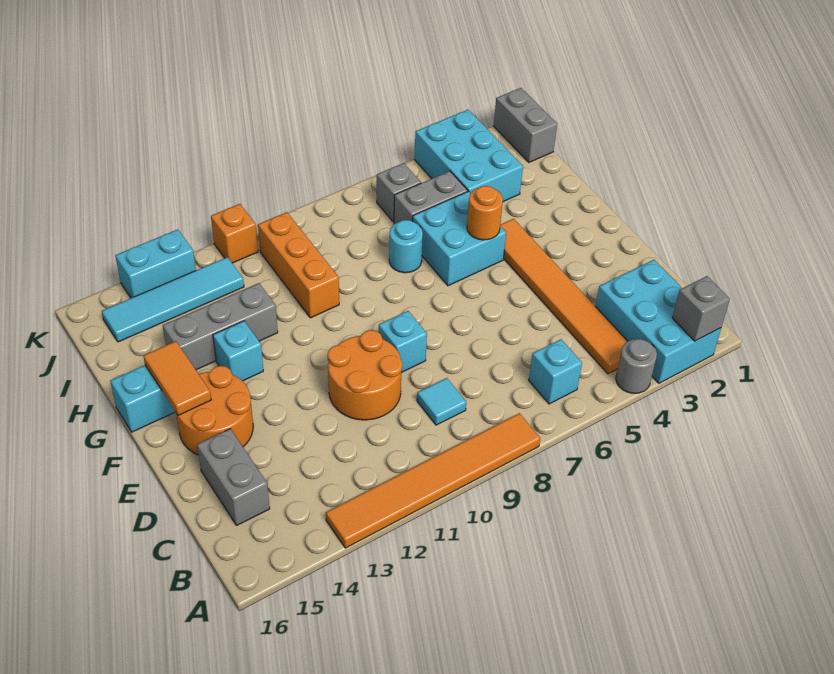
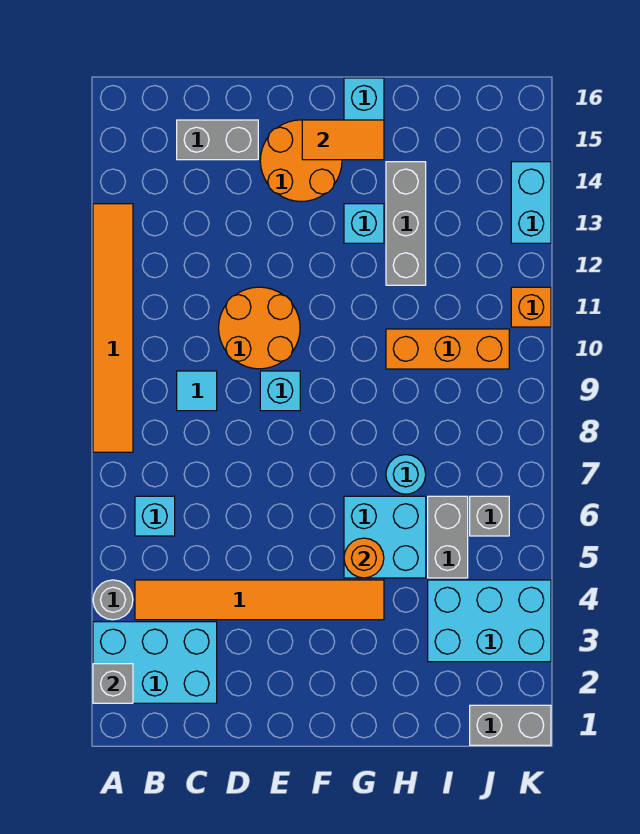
cyan 1x4 tile [102,257,244,342] -> none

